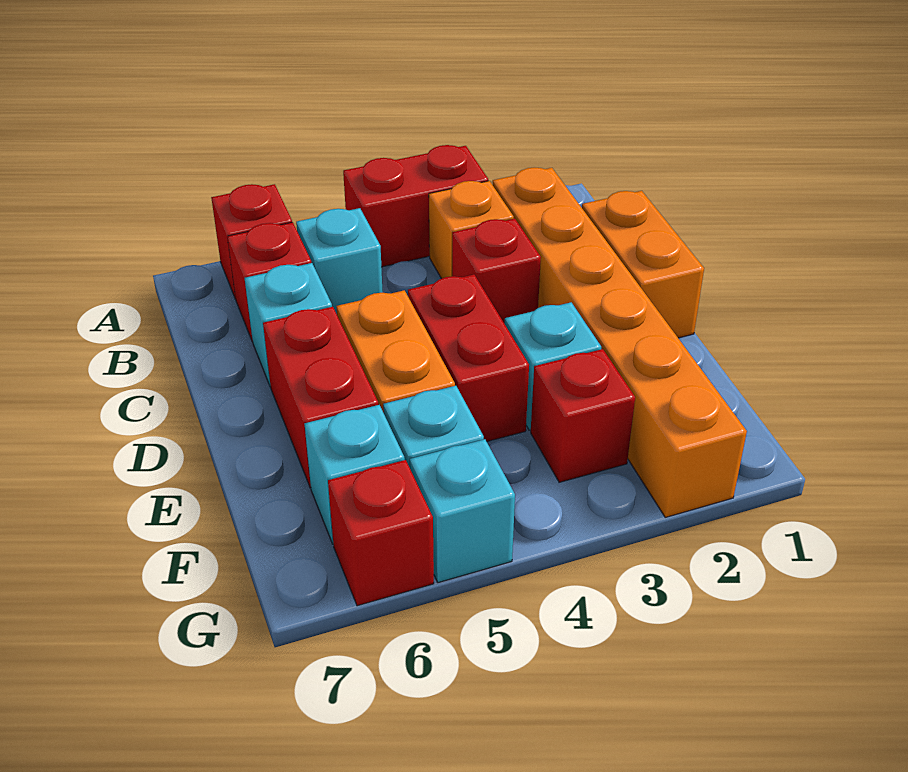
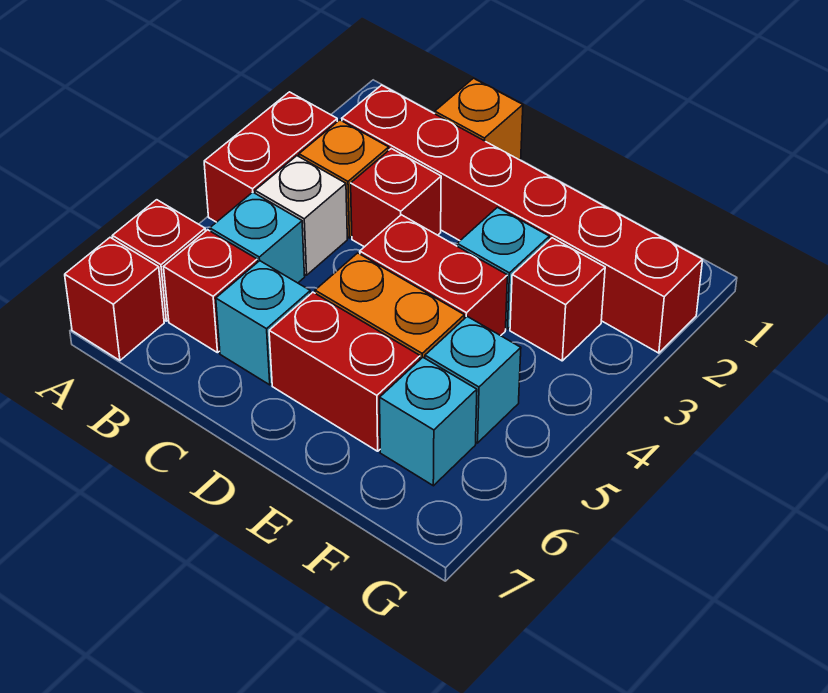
orange 1x6 brick [493,167,747,517] -> red 1x6 brick [342,85,702,353]
none -> white 1x1 brick [255,156,347,275]
orange 1x2 brick [582,191,704,338] -> orange 1x1 brick [435,78,523,160]
cyan 1x1 brick [410,439,515,583] -> none
red 1x1 brick [328,460,434,606] -> red 1x1 brick moved to [65,238,164,360]

